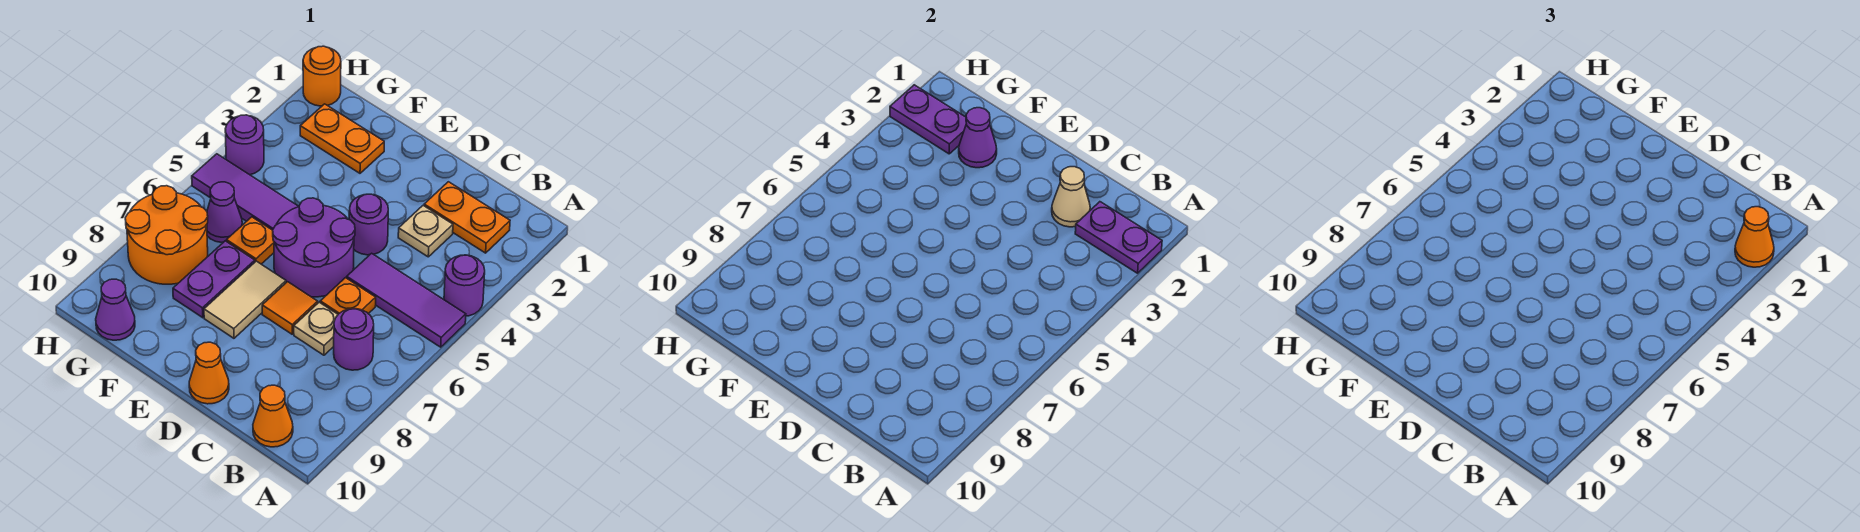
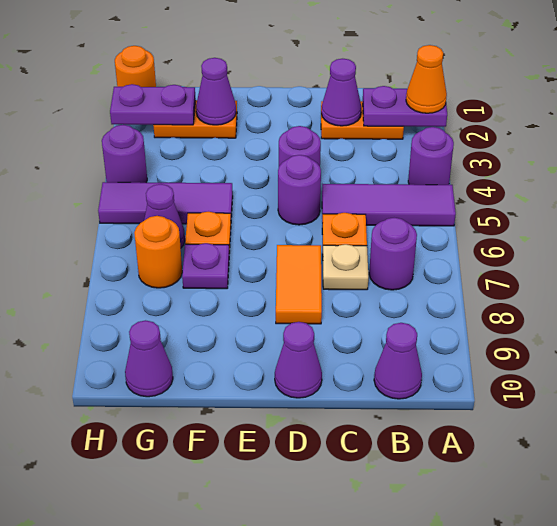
orange 1x1 cone [253,385,293,447] -> purple 1x1 cone [374,323,422,399]
tan 1x1 cone [1052,167,1090,227] -> purple 1x1 cone [321,59,361,126]
tan 1x1 plate [398,206,453,257] -> none
purple 2x2 round brick [273,198,355,297] -> purple 1x1 round brick [278,155,321,225]
orange 1x1 tile [262,282,318,334] -> orange 1x2 tile [276,245,322,324]
orange 1x1 cone [189,342,229,404] -> purple 1x1 cone [275,322,322,398]
tan 1x2 tile [204,261,286,338] -> none
purple 1x2 plate [173,241,255,318] -> purple 1x1 plate [182,243,229,289]
orange 2x2 round brick [125,186,208,284] -> orange 1x1 round brick [134,216,182,288]

